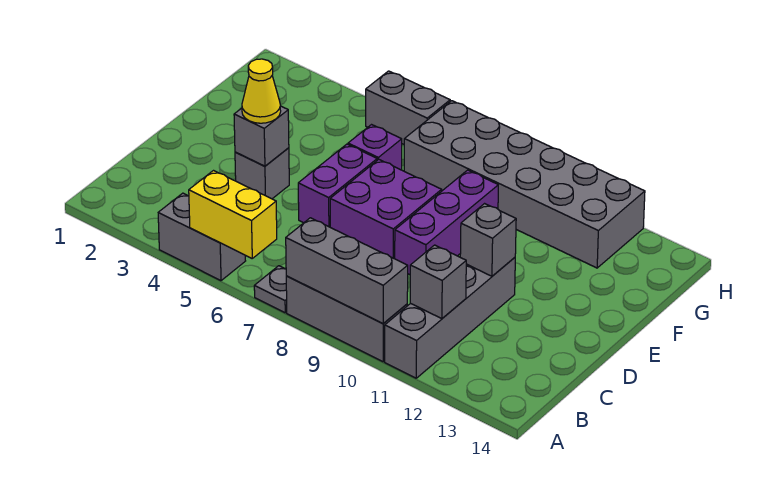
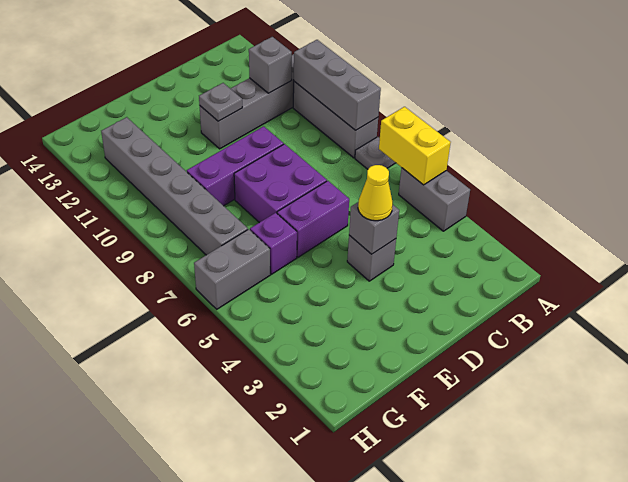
grey 1x1 brick [460,204,516,276] -> grey 1x1 plate [199,83,242,121]
grey 2x6 brick [404,101,645,268] -> grey 1x6 brick [101,117,248,255]
grey 1x2 brick [365,71,450,144] -> grey 1x2 brick turned to [194,229,270,309]

